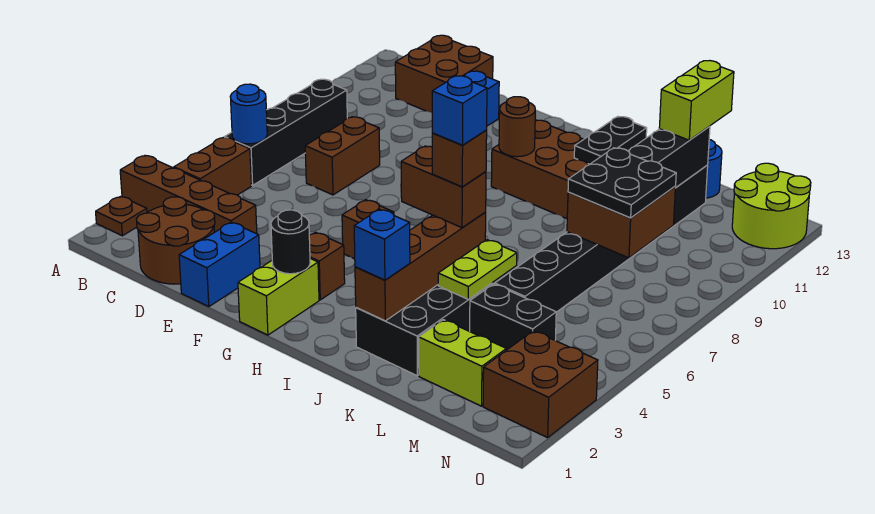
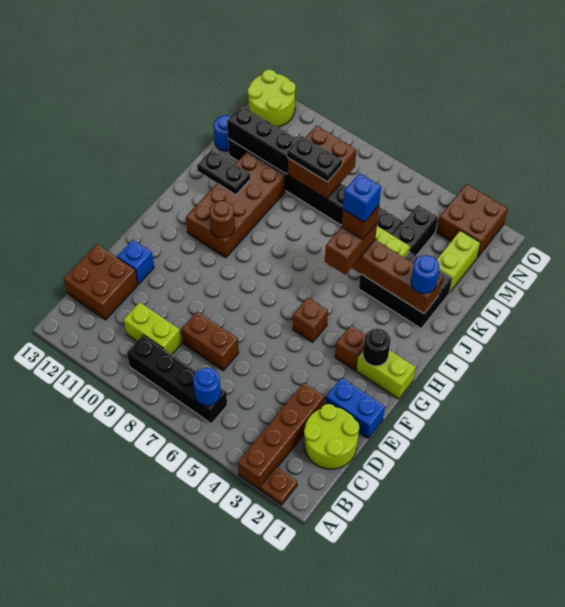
brown 1x2 brick [174,137,251,195] -> none
brown 2x2 round brick [136,197,215,284] -> lime 2x2 round brick [304,404,359,469]
blue 1x1 brick [354,209,410,280] -> blue 1x1 round brick [411,255,440,294]
black 2x2 plate [568,148,676,218] -> black 1x2 plate [287,136,342,182]
lime 1x2 brick [659,61,734,140] -> lime 1x2 brick moved to [124,302,182,354]

